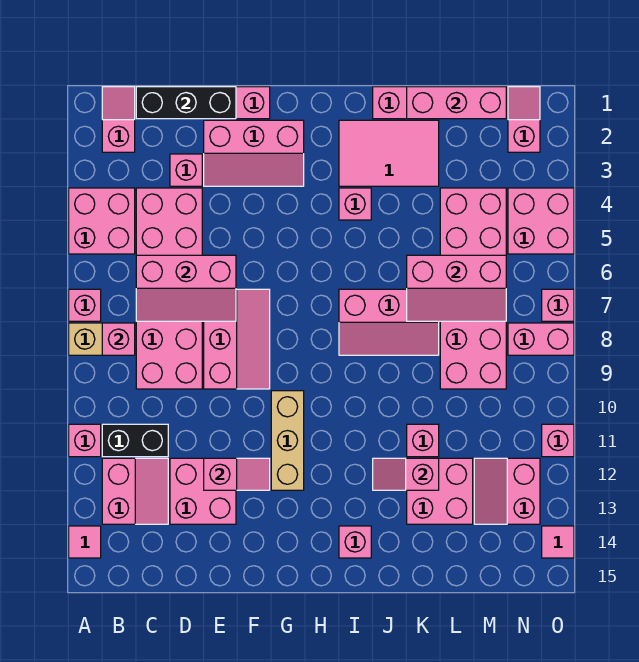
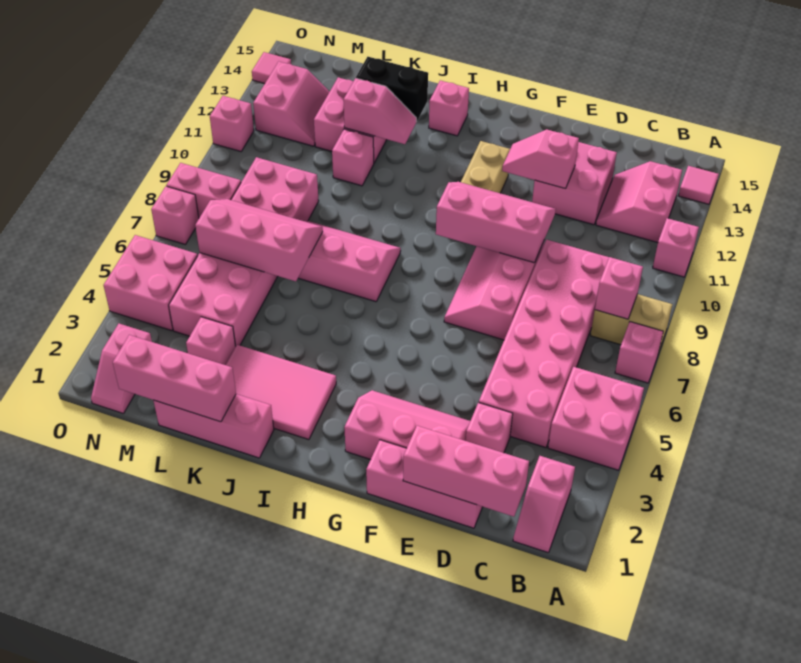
black 1x2 brick [102,424,168,457] -> black 1x2 brick moved to [356,57,428,122]
black 1x3 brick [136,87,236,119] -> pink 1x3 brick [403,426,529,517]
pink 2x3 slope [136,255,236,321] -> pink 2x3 slope moved to [436,182,556,263]
pink 1x1 brick [339,188,371,220] -> pink 1x1 brick moved to [186,317,236,365]

